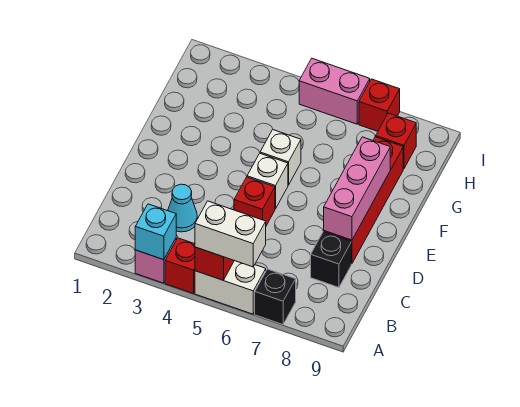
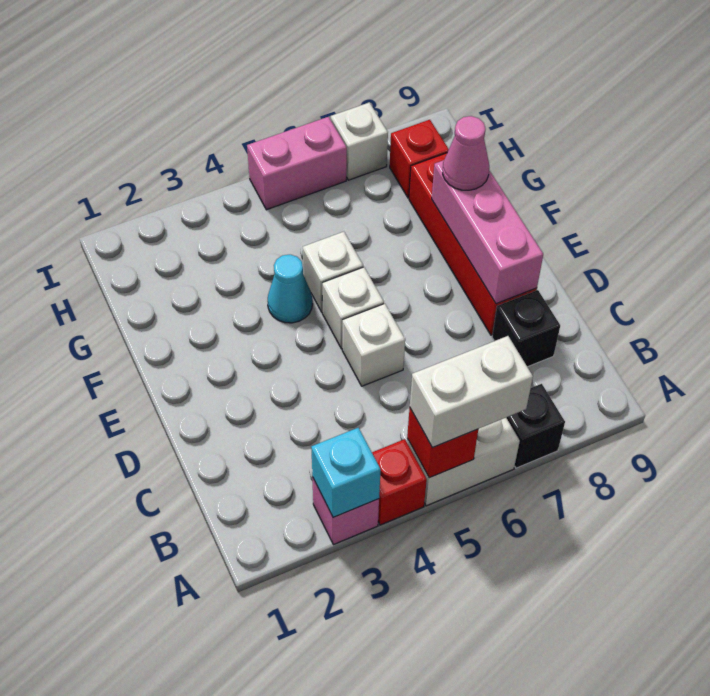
cyan 1x1 cone [168,184,197,232] -> cyan 1x1 cone moved to [268,255,312,323]
red 1x1 brick [234,177,275,226] -> white 1x1 brick [342,304,405,386]
none -> pink 1x1 cone [443,116,489,190]
red 1x1 brick [359,79,400,131] -> white 1x1 brick [331,102,388,180]

